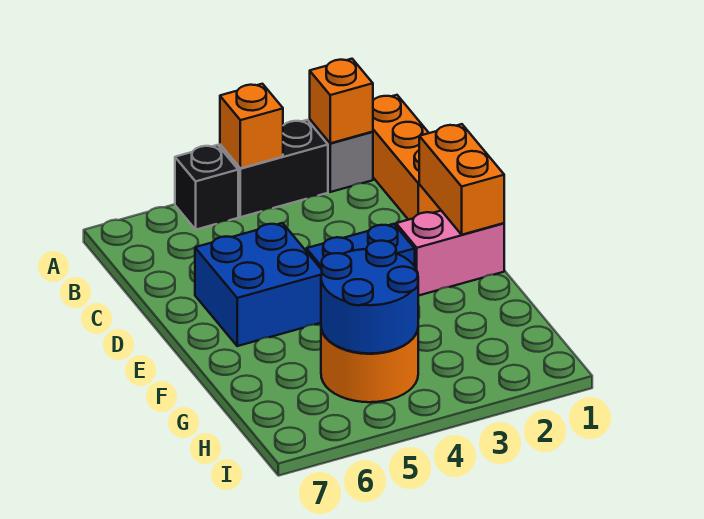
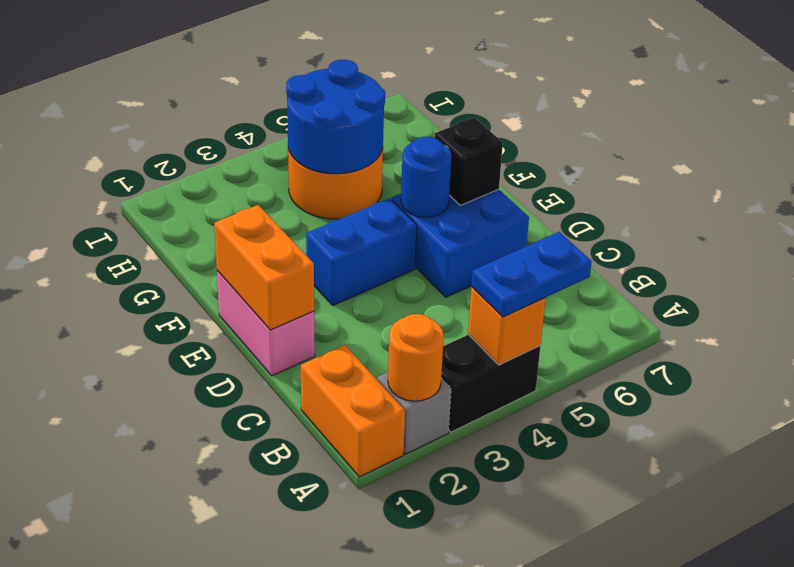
orange 1x3 brick [373,95,441,220] -> orange 1x2 brick [301,345,405,477]
orange 1x1 brick [310,59,373,143] -> orange 1x1 round brick [388,314,444,401]
none -> blue 1x2 plate [471,232,592,317]
black 1x1 brick [175,145,238,230] -> black 1x1 brick moved to [435,117,503,205]
pink 1x2 brick [396,211,504,296] -> pink 1x2 brick turned to [217,271,315,376]
none -> blue 1x1 round brick [401,137,452,217]

